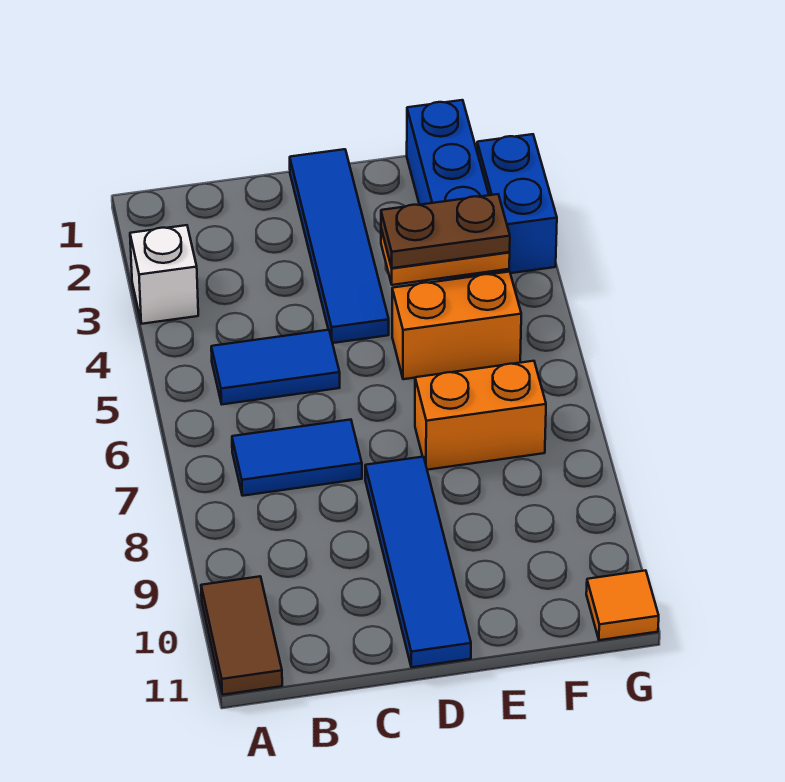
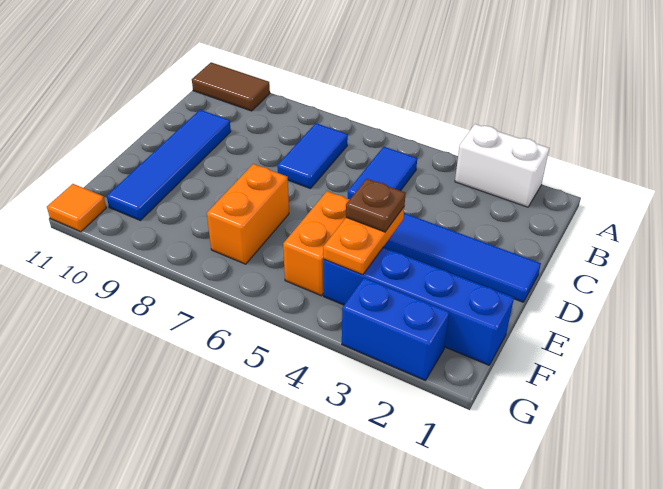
white 1x1 brick [130,225,198,324] -> white 1x2 brick [455,124,549,207]
blue 1x4 tile [365,457,471,667] -> blue 1x4 tile turned to [107,110,231,220]
brown 1x2 plate [381,194,510,268] -> brown 1x1 plate [346,179,406,232]

